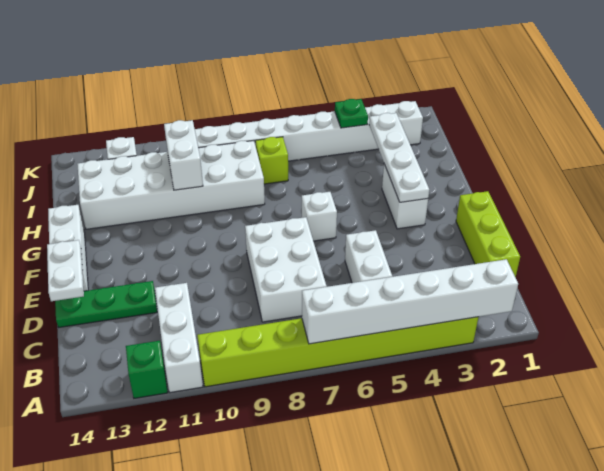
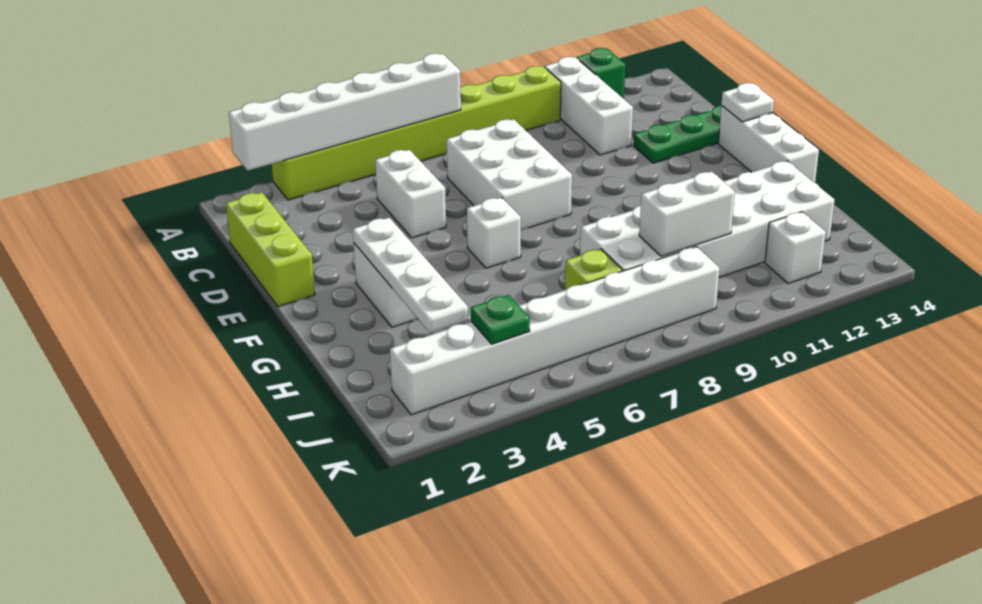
white 1x2 plate [47,240,84,301] -> white 1x1 plate [721,83,774,122]
white 1x2 brick [164,120,203,190] -> white 1x2 brick turned to [639,172,735,256]

